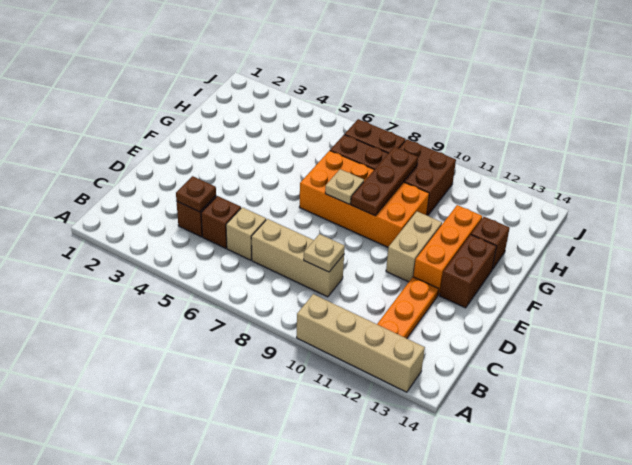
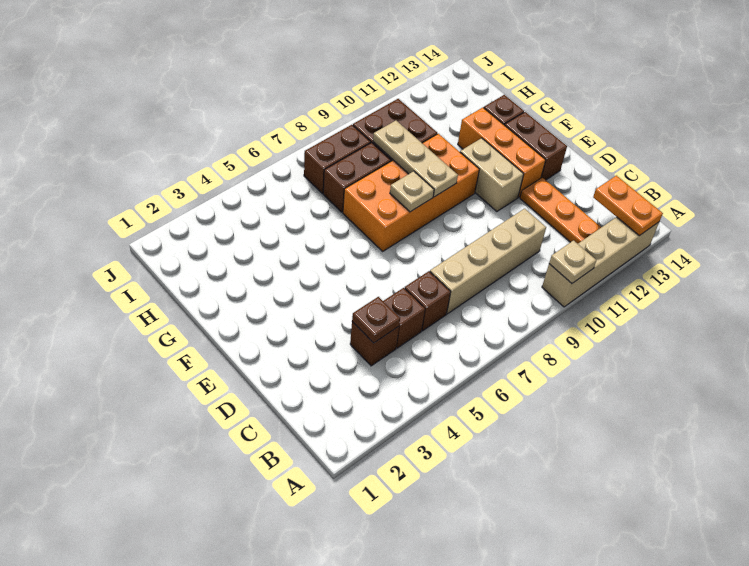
none -> orange 1x2 plate [593,176,663,236]
tan 1x1 brick [226,207,266,260] -> brown 1x1 brick [405,271,451,331]
tan 1x3 brick [251,219,344,297] -> tan 1x4 brick [430,209,546,314]
tan 1x1 plate [304,234,345,272] -> tan 1x1 plate moved to [549,241,596,283]
brown 1x3 plate [351,147,418,216] -> tan 1x3 plate [373,121,458,197]

